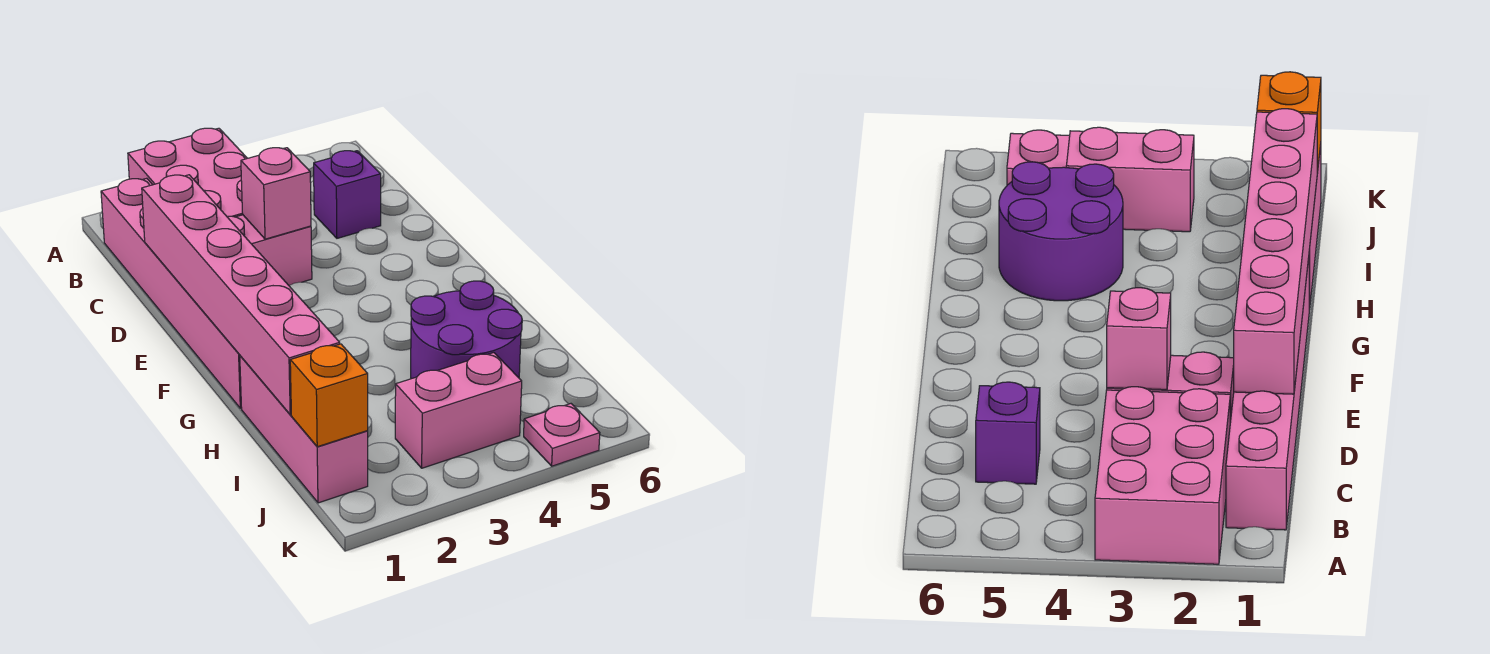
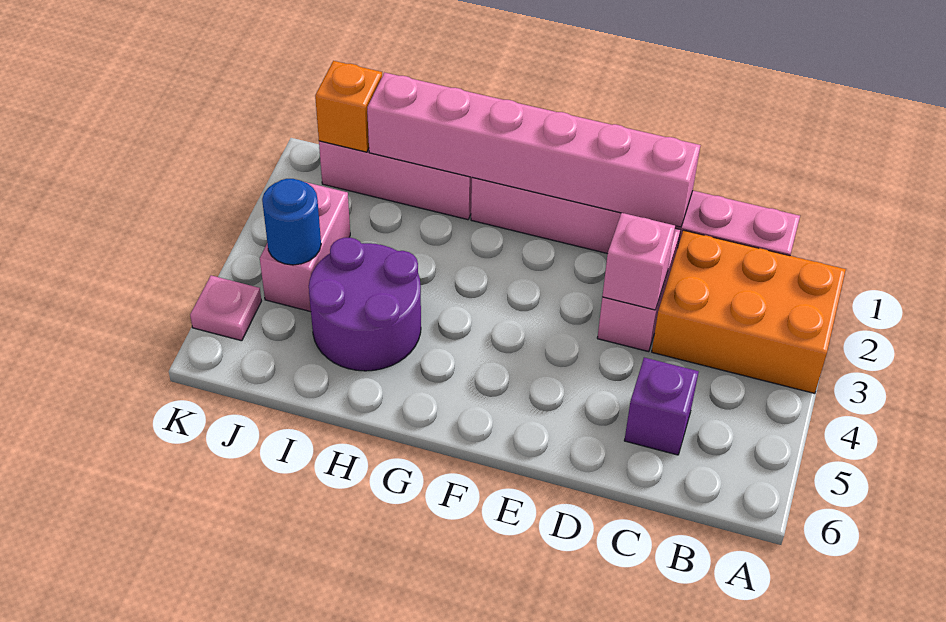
pink 2x3 brick [128,128,247,217] -> orange 2x3 brick [652,230,846,393]
none -> blue 1x1 round brick [262,179,321,265]

